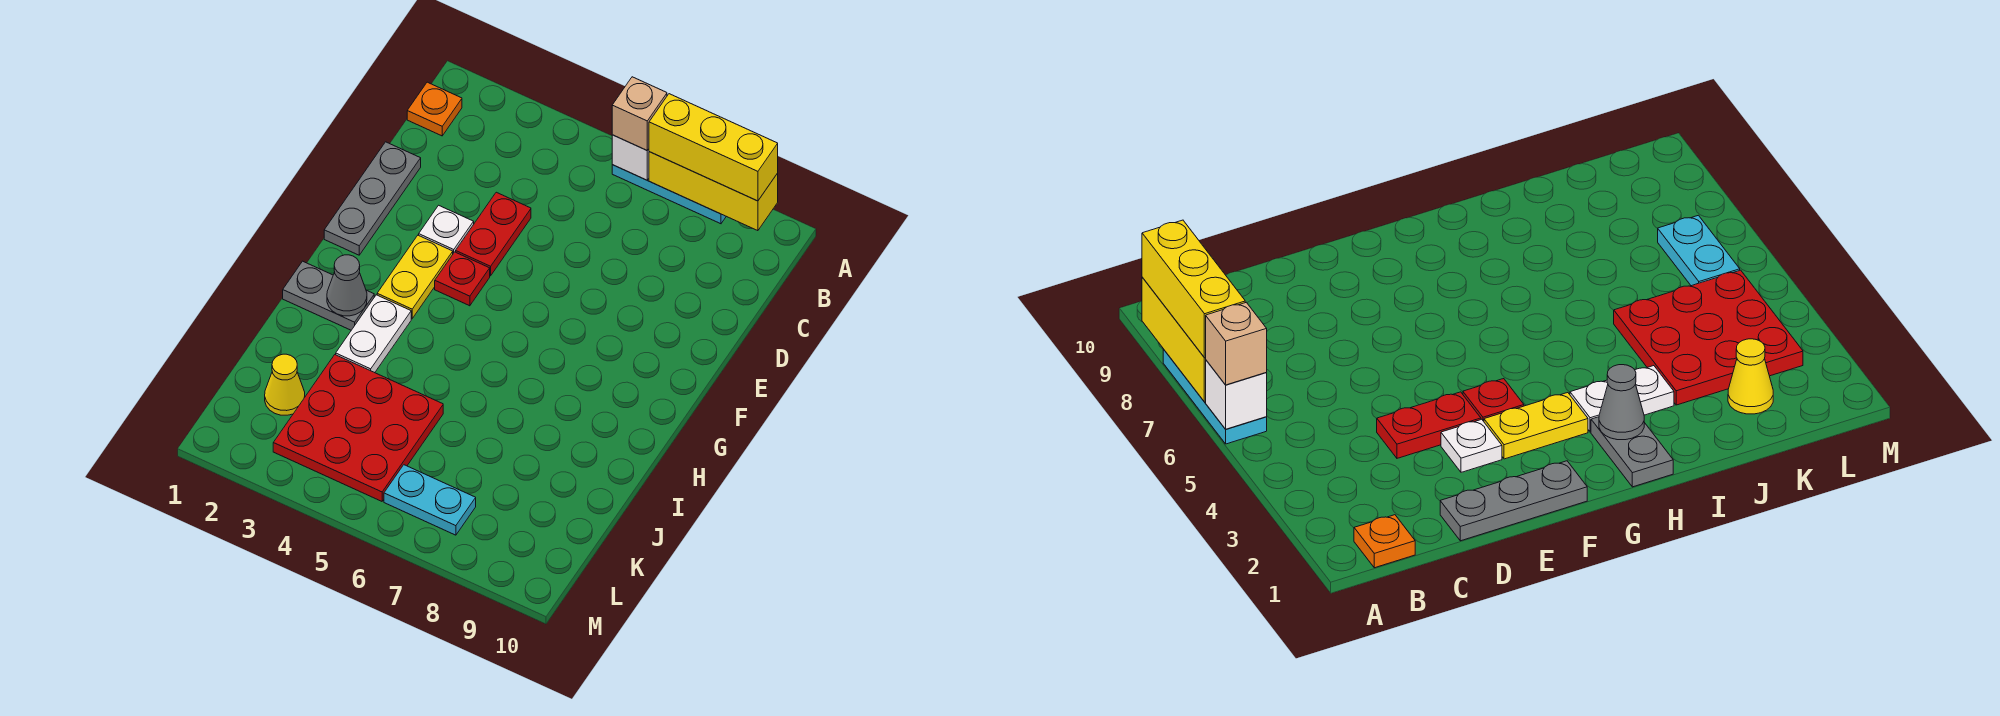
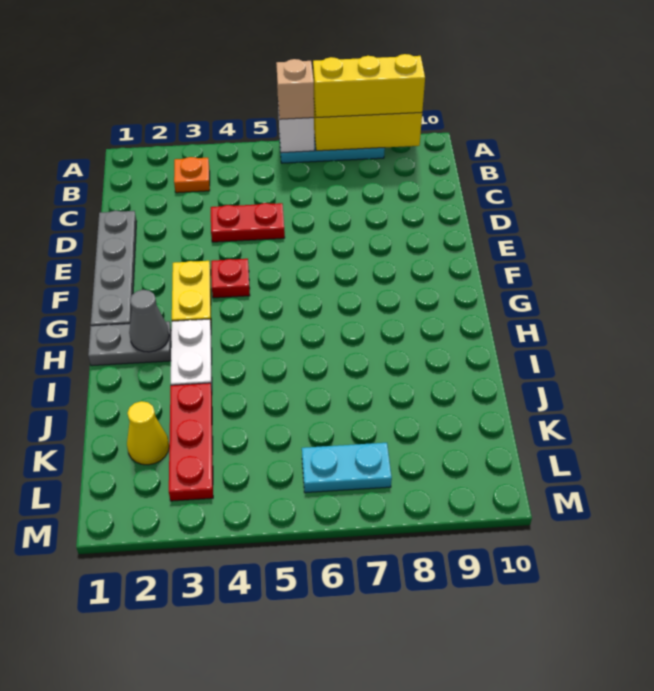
orange 1x1 plate [407,82,462,136] -> orange 1x1 plate moved to [174,157,210,193]
grey 1x3 plate [324,142,421,255] -> grey 1x4 plate [91,211,137,326]
red 1x2 plate [456,192,531,276] -> red 1x2 plate turned to [211,203,285,242]
white 1x1 plate [419,205,474,253] -> none
red 3x3 plate [273,355,443,501] -> red 1x3 plate [169,383,213,501]

